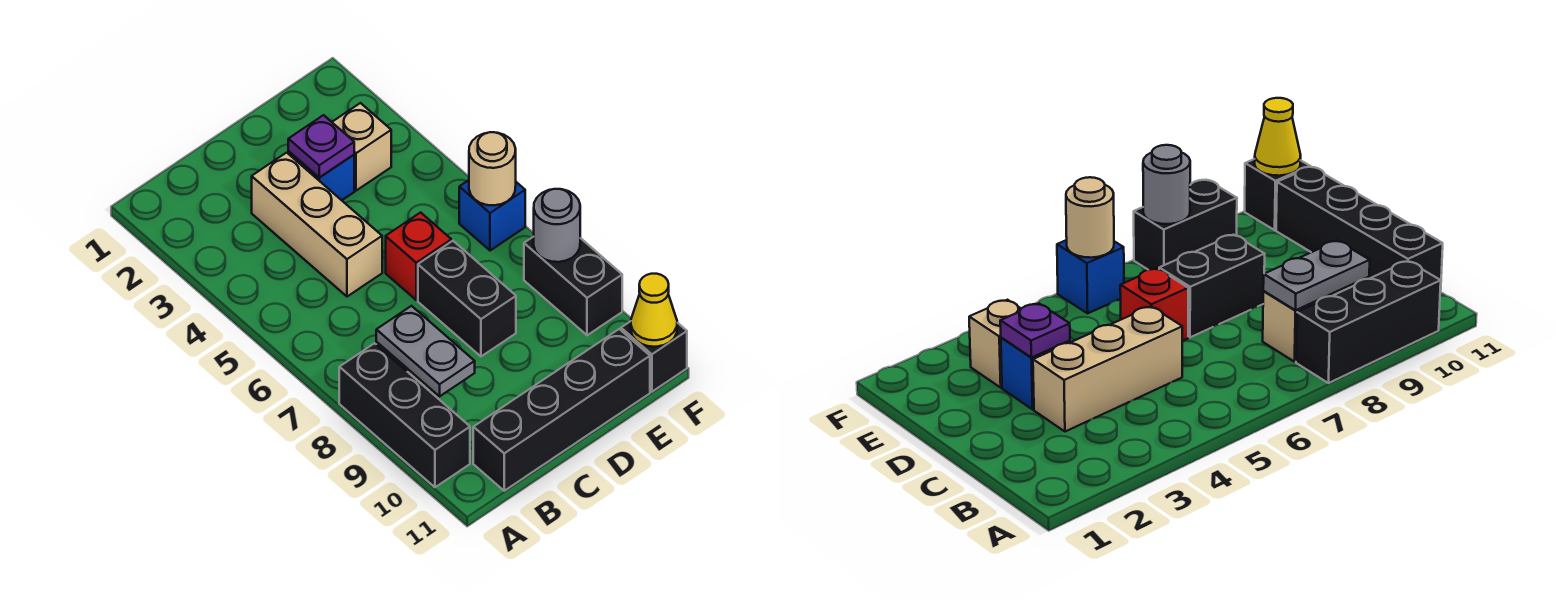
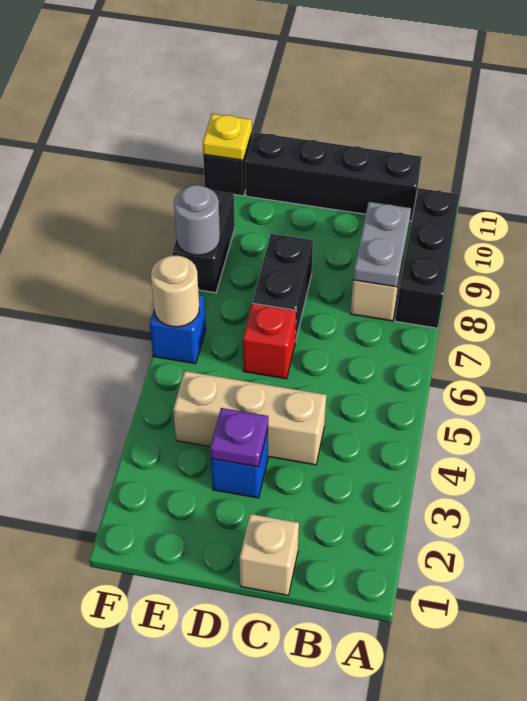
tan 1x3 brick [252,153,382,297] -> tan 1x3 brick turned to [173,371,326,465]
tan 1x1 brick [332,103,391,191] -> tan 1x1 brick moved to [239,514,299,595]
yellow 1x1 cone [631,274,677,347] -> yellow 1x1 plate [203,114,252,160]

